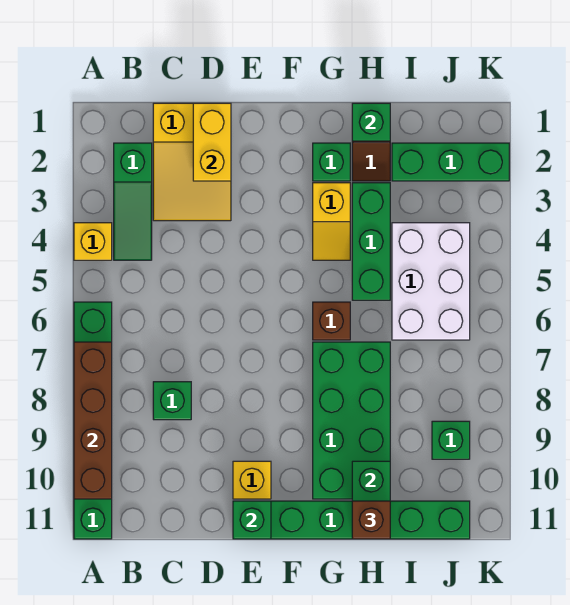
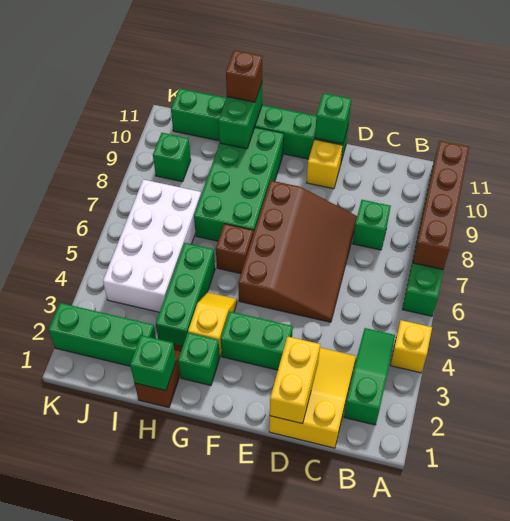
none -> brown 3x4 slope [238,181,357,322]
none -> green 1x2 brick [221,311,293,370]
white 2x3 brick [392,223,470,340] -> white 2x4 brick [103,179,201,312]

